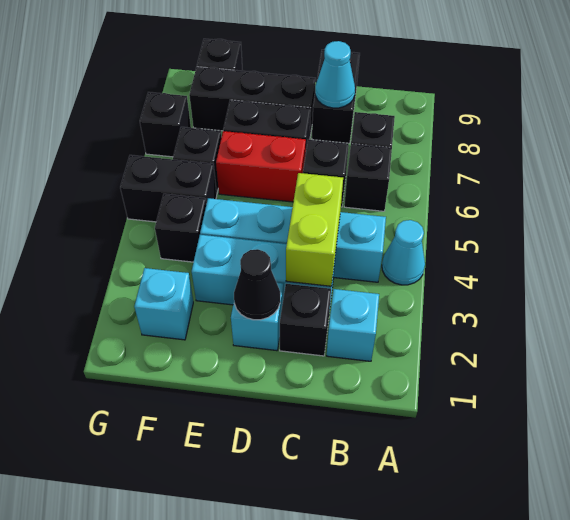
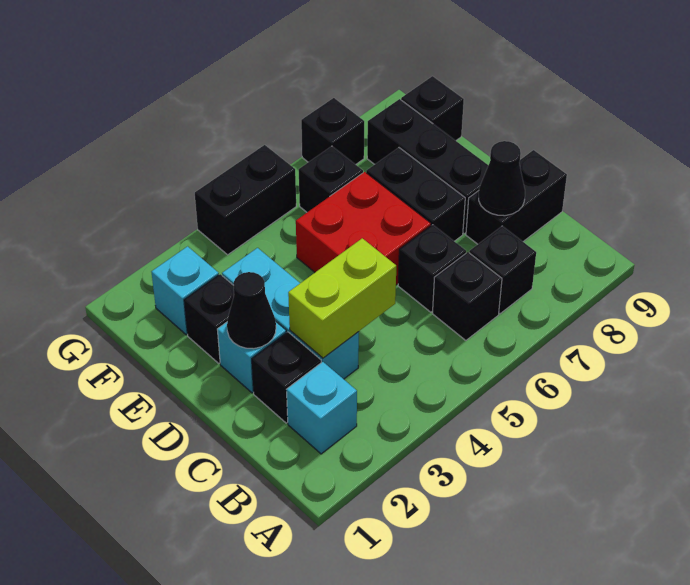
cyan 1x1 cone [382,220,425,285] -> none
cyan 1x4 brick [200,198,386,282] -> none
cyan 1x1 cone [315,41,355,108] -> black 1x1 cone [479,141,525,216]
red 1x2 brick [216,131,306,202] -> red 2x2 brick [296,172,431,285]
black 1x1 brick [155,194,206,262] -> black 1x1 brick moved to [184,274,234,363]
black 1x2 brick [120,155,217,222] -> black 1x2 brick turned to [195,145,296,255]

